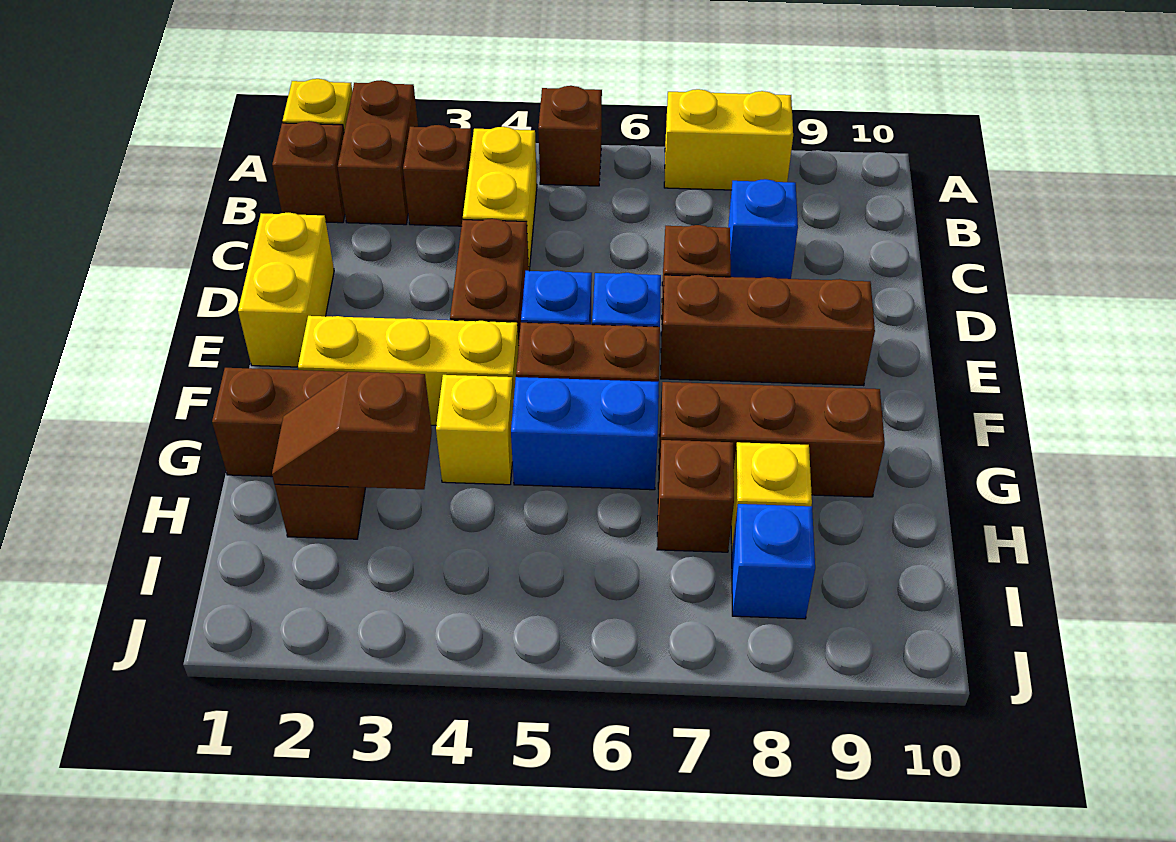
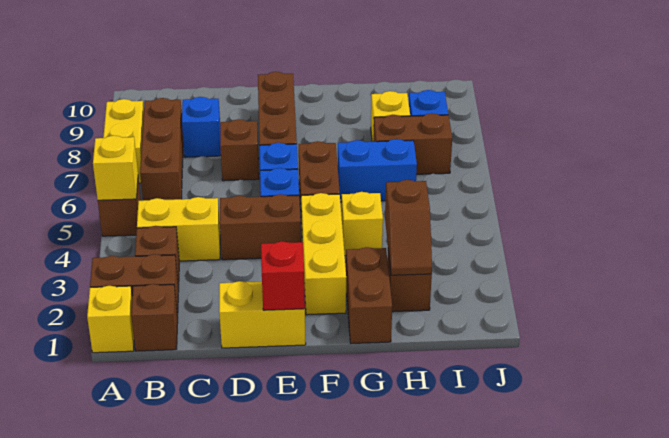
none -> yellow 1x1 brick [93,136,138,200]
none -> red 1x1 brick [261,242,305,310]
blue 1x2 brick [511,377,659,490] -> blue 1x2 brick turned to [338,139,417,202]
brown 1x3 brick [658,382,885,497] -> brown 1x3 brick moved to [140,98,183,200]
brown 1x1 brick [657,440,734,552] -> brown 1x2 brick [373,113,452,174]

